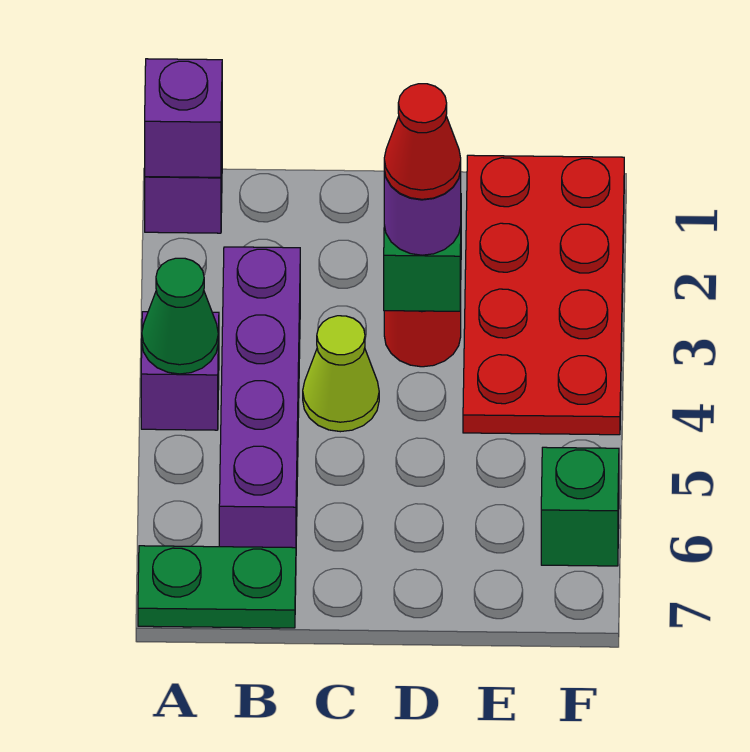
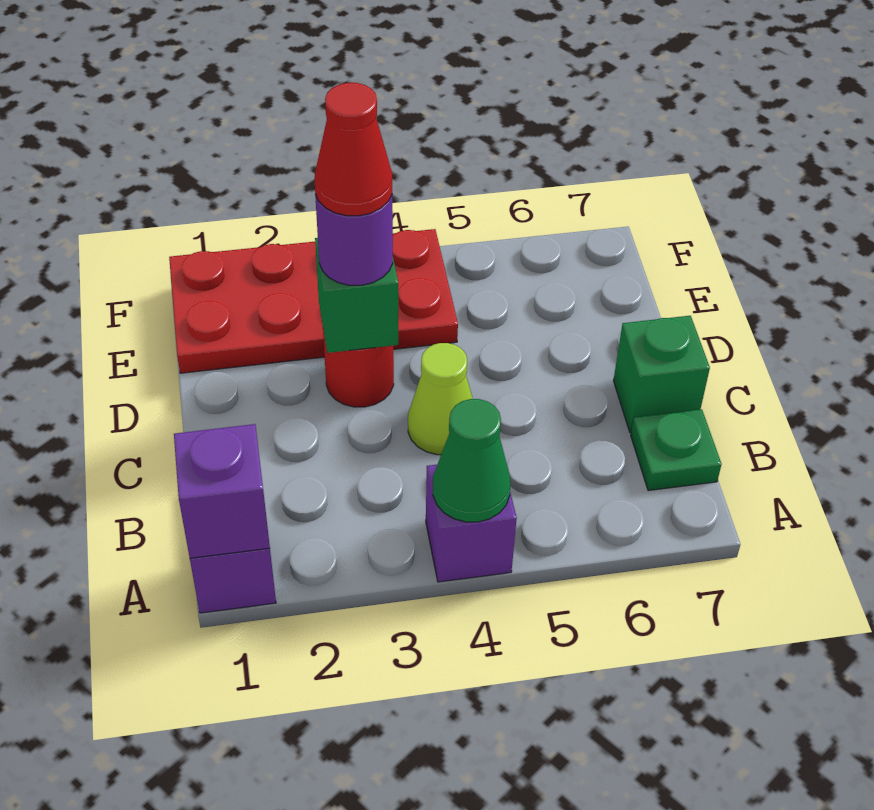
green 1x2 plate [138,546,296,628] -> green 1x1 plate [631,409,722,491]
purple 1x4 brick [219,247,300,548] -> none
green 1x1 brick [541,447,619,566] -> green 1x1 brick moved to [613,316,710,433]

